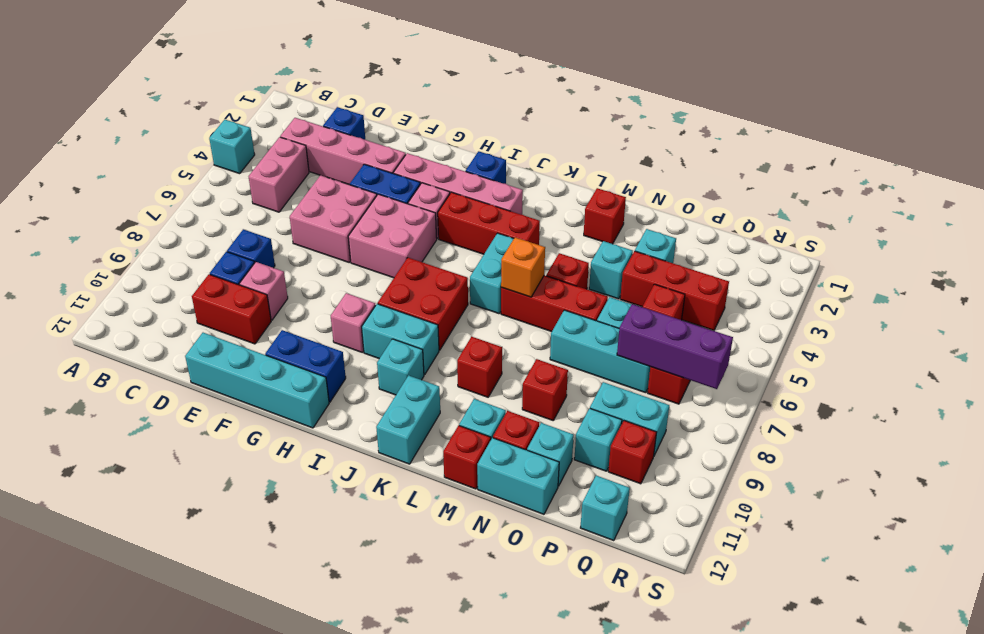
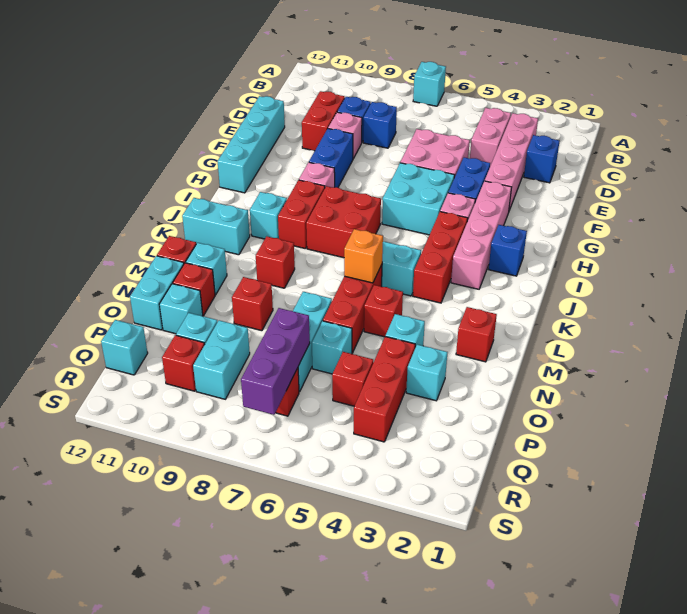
cyan 1x1 brick [209,120,255,174] -> cyan 1x1 brick moved to [413,62,446,106]
pink 1x2 brick [249,137,309,212] -> pink 1x2 brick turned to [470,108,511,166]
pink 2x2 brick [348,194,437,278] -> cyan 2x2 brick [382,163,455,235]
blue 1x2 brick [265,330,346,402] -> blue 1x2 brick moved to [309,129,353,187]
cyan 1x2 brick [362,304,439,375] -> red 1x2 brick [278,180,325,249]

